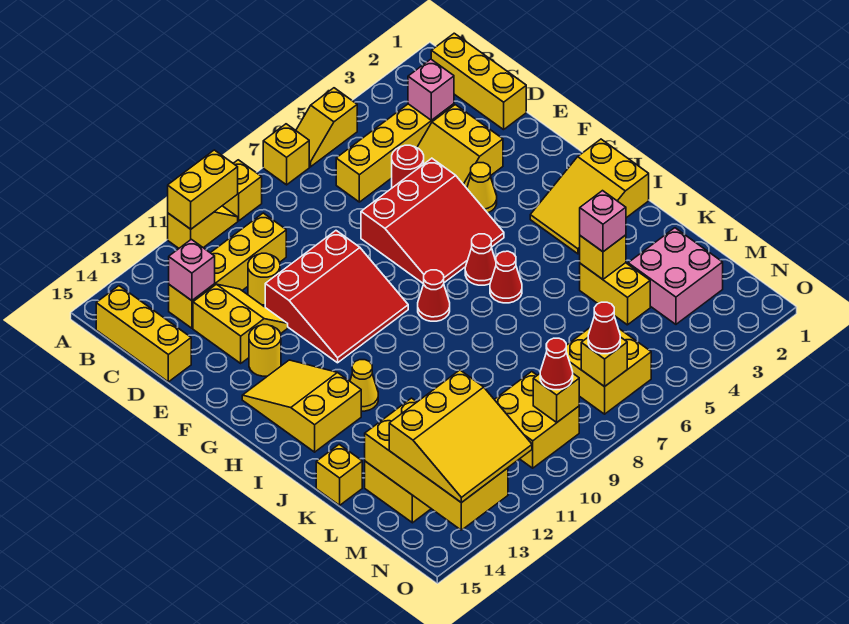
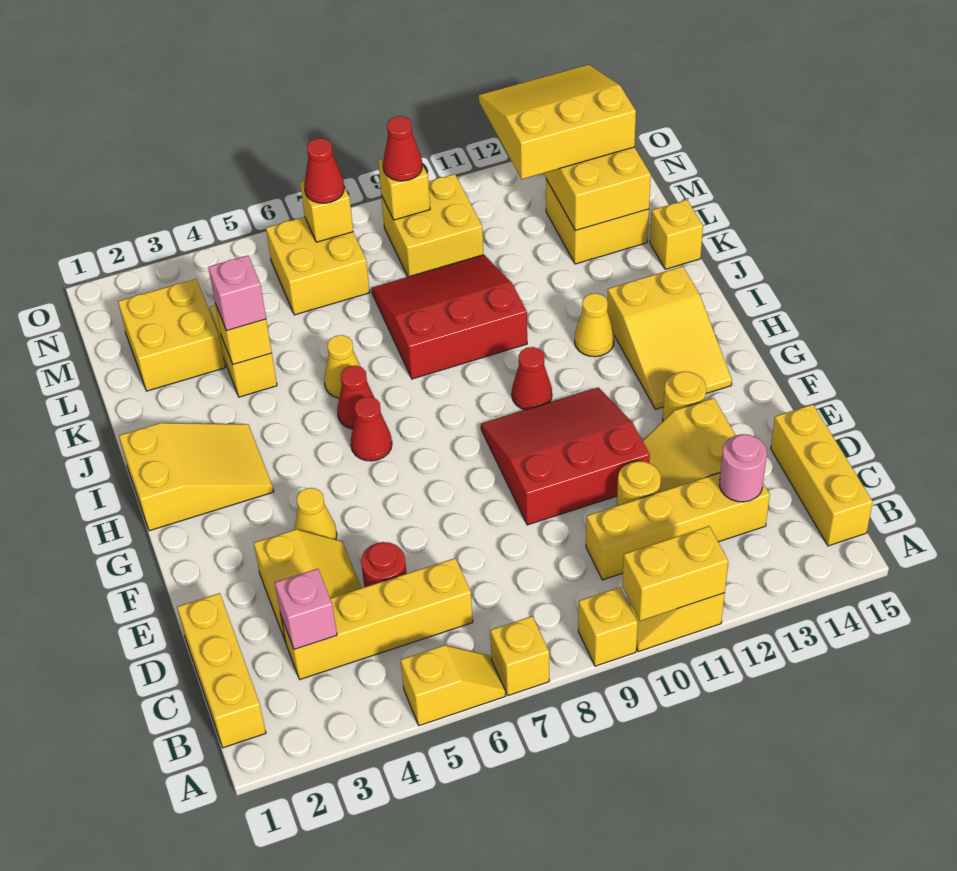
pink 1x1 brick [169,239,215,301] -> pink 1x1 round brick [719,434,767,502]
red 3x3 slope [361,158,504,284] -> red 3x3 slope moved to [372,255,527,379]
red 1x1 cone [418,270,450,321] -> red 1x1 cone moved to [512,347,552,410]
none -> yellow 1x1 cone [324,335,361,398]
pink 2x2 brick [628,228,723,324] -> yellow 2x2 brick [118,279,225,391]

